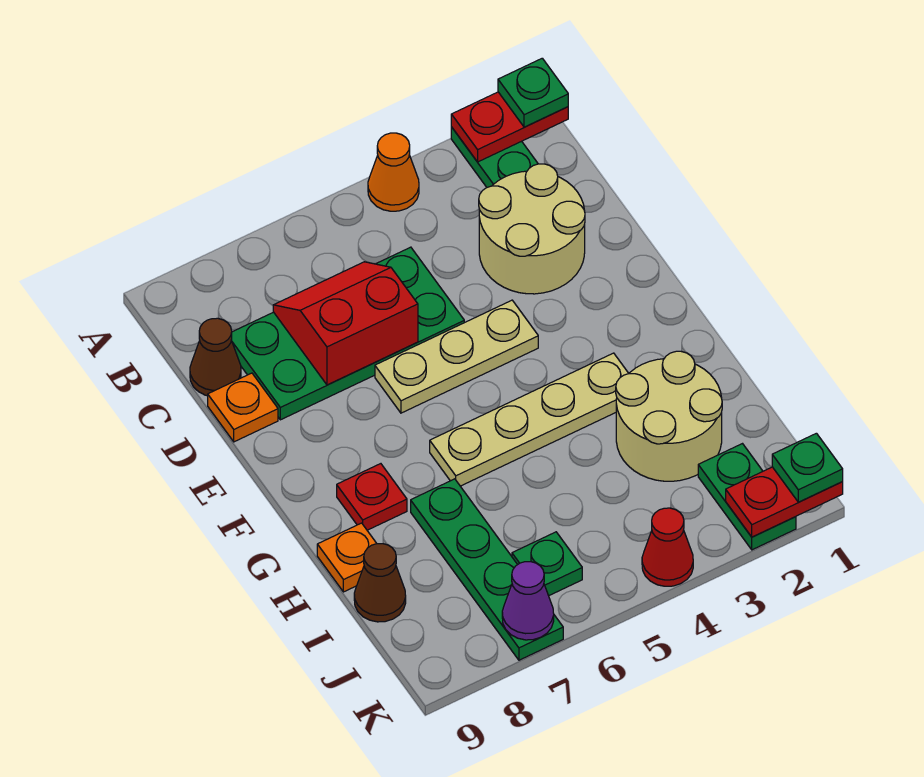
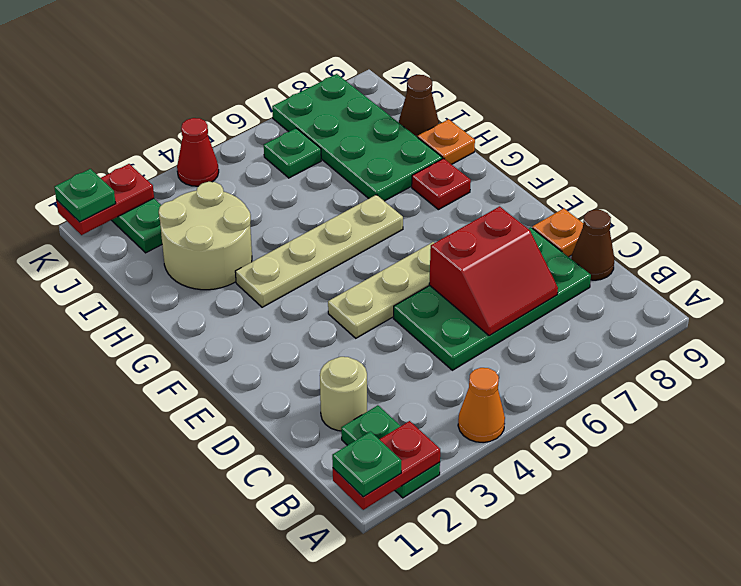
tan 2x2 round brick [479,164,585,294] -> tan 1x1 round brick [320,357,367,431]
green 1x4 plate [411,479,563,660] -> green 2x4 plate [272,74,442,201]
purple 1x1 cone [502,562,554,640] -> none

